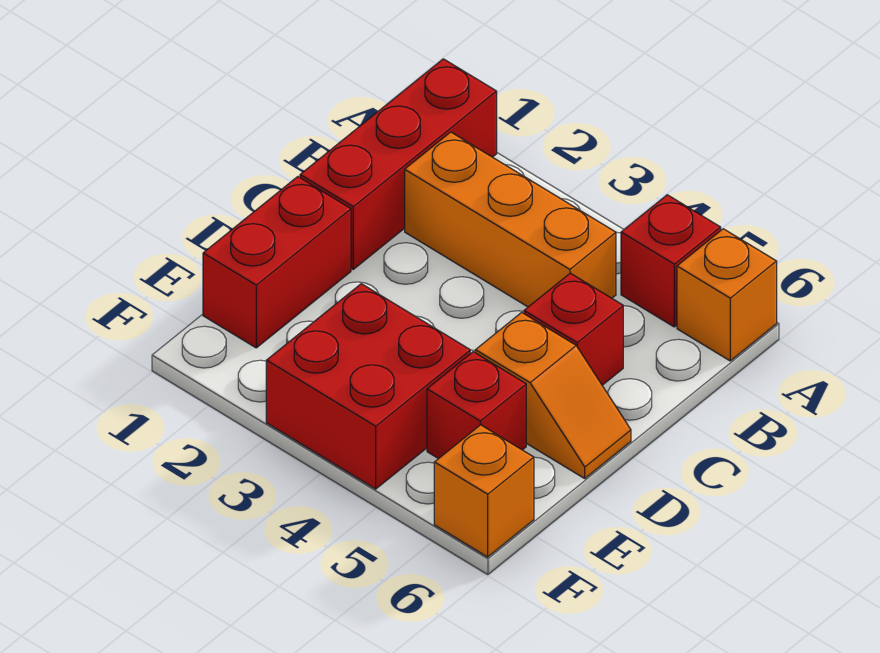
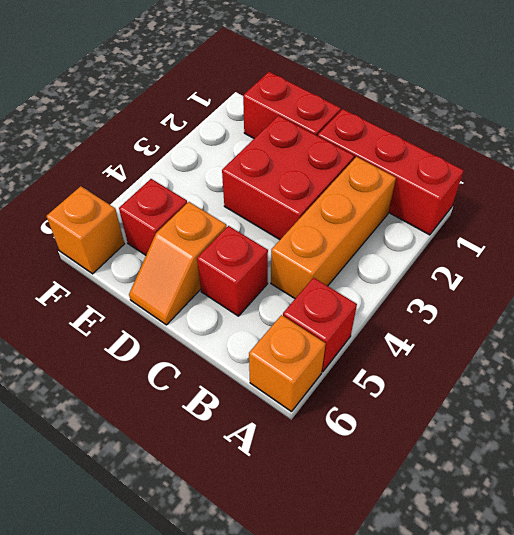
red 2x2 brick [266,284,470,489] -> red 2x2 brick moved to [222,116,354,240]

